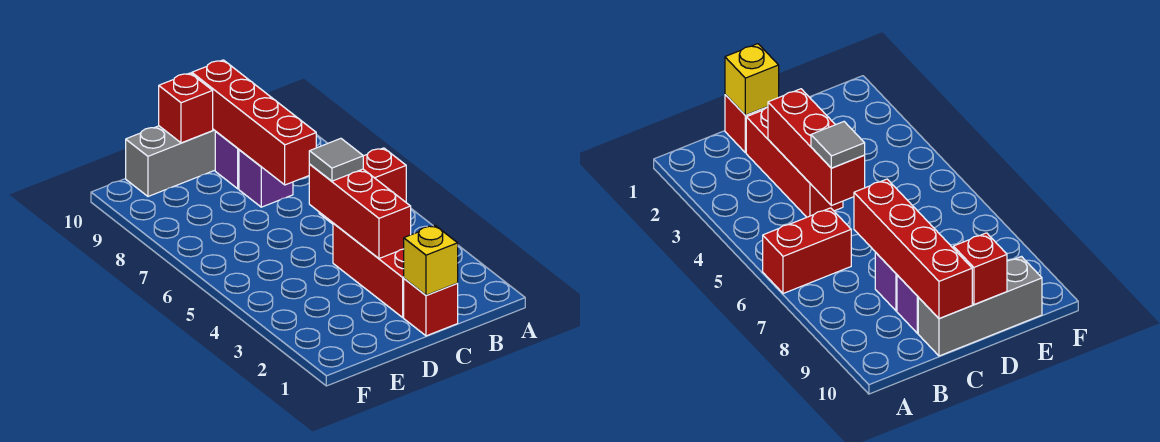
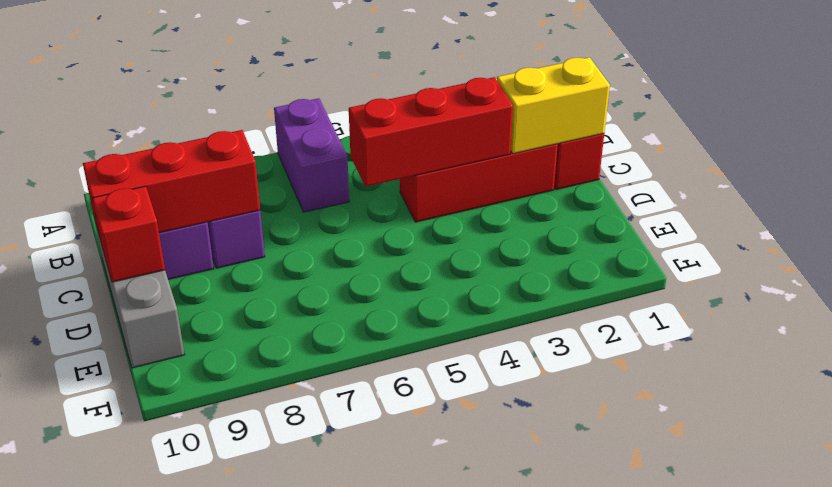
red 1x2 brick [319,148,406,224] -> purple 1x2 brick [274,98,349,212]
yellow 1x1 brick [404,226,458,295] -> yellow 1x2 brick [497,57,610,154]
grey 1x1 tile [309,138,363,181] -> none
red 1x4 brick [192,60,316,185] -> red 1x3 brick [83,130,260,241]

